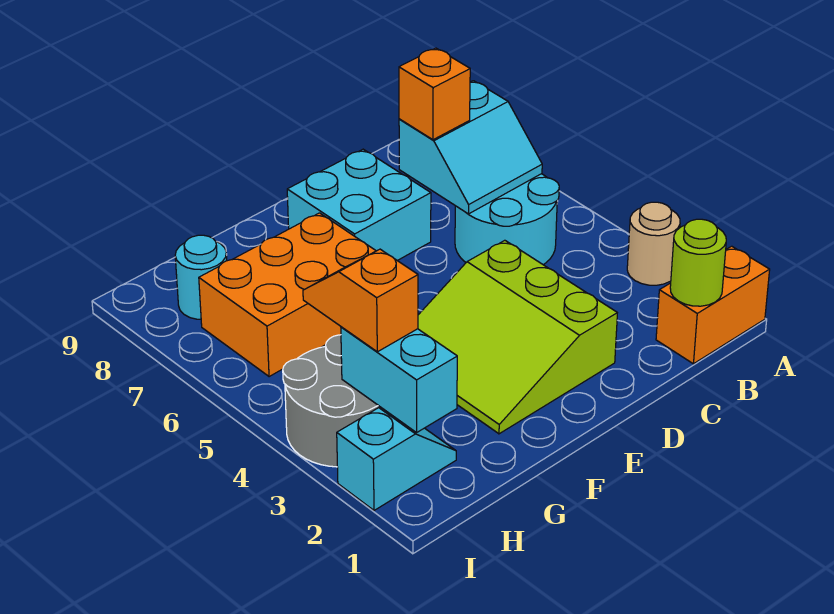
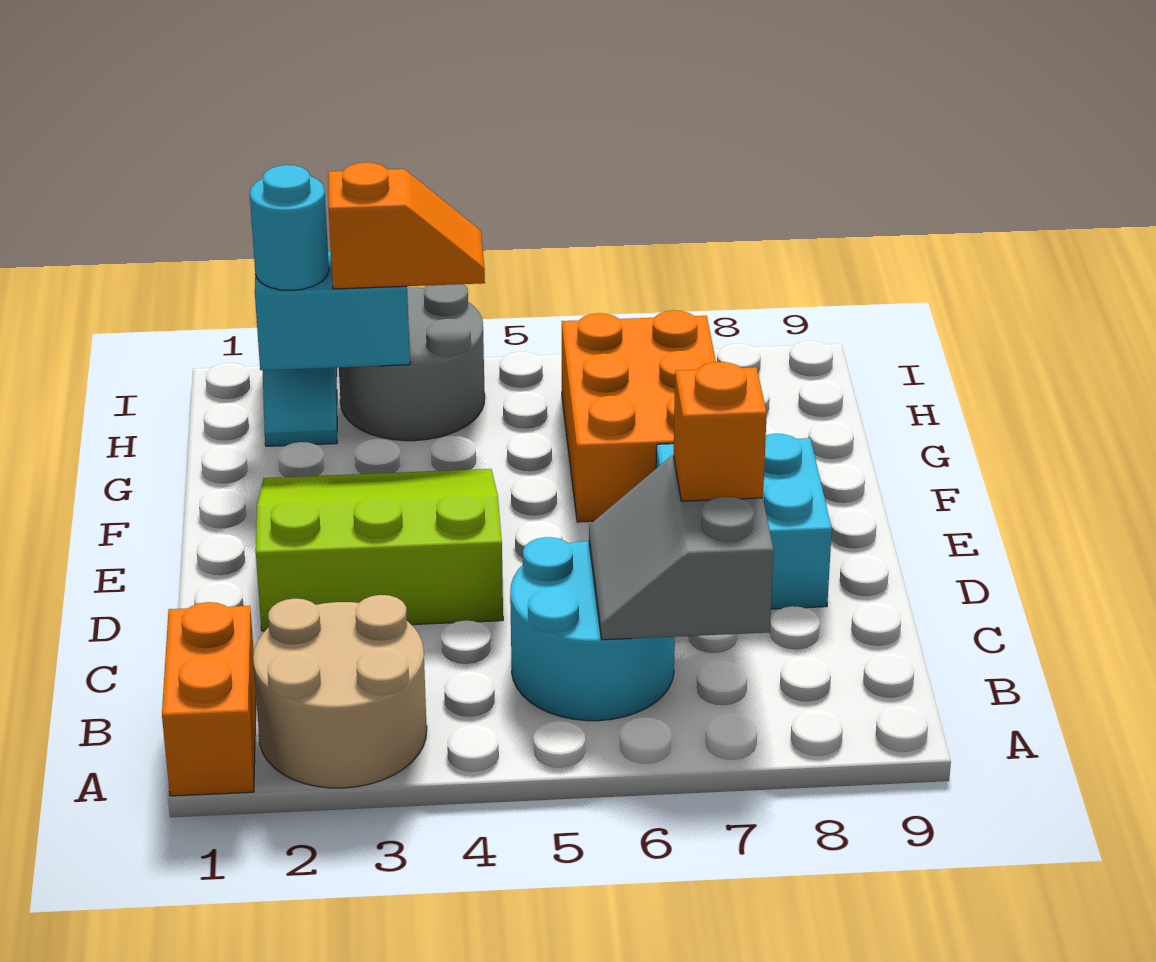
tan 1x1 round brick [627,202,680,285] -> tan 2x2 round brick [253,595,427,788]
lime 1x1 round brick [670,219,726,306] -> none
cyan 2x2 slope [399,81,542,214] -> grey 2x2 slope [589,456,774,640]
cyan 1x1 round brick [175,235,227,319] -> cyan 1x1 round brick moved to [250,165,329,290]

